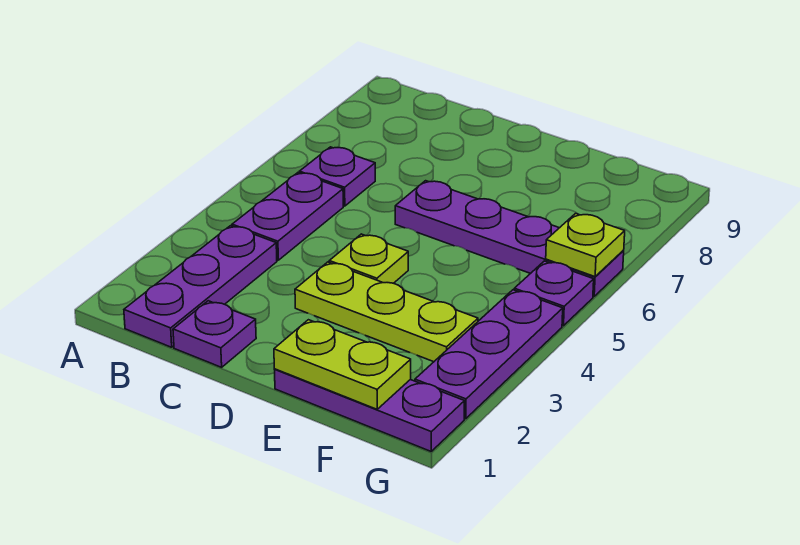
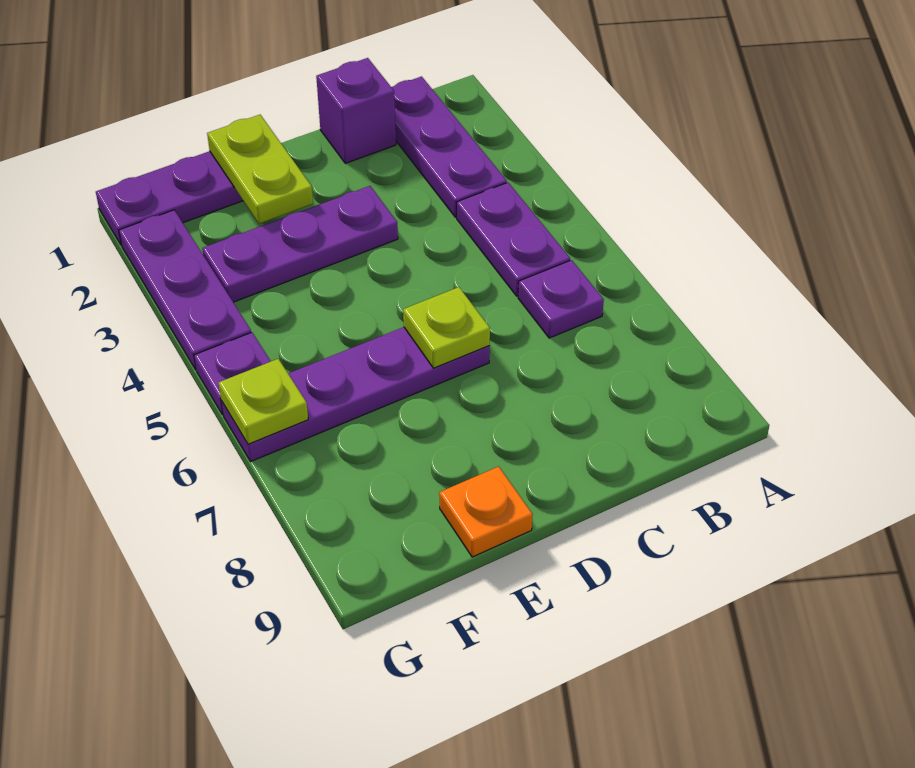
purple 1x1 plate [173,301,256,367] -> purple 1x1 brick [316,58,396,163]
lime 1x3 plate [295,262,478,362] -> purple 1x3 plate [202,186,398,302]
lime 1x1 plate [329,234,408,283] -> lime 1x1 plate moved to [403,287,490,368]
lime 1x2 plate [274,320,411,409] -> lime 1x2 plate turned to [207,115,313,224]
none -> orange 1x1 plate [439,466,533,557]

